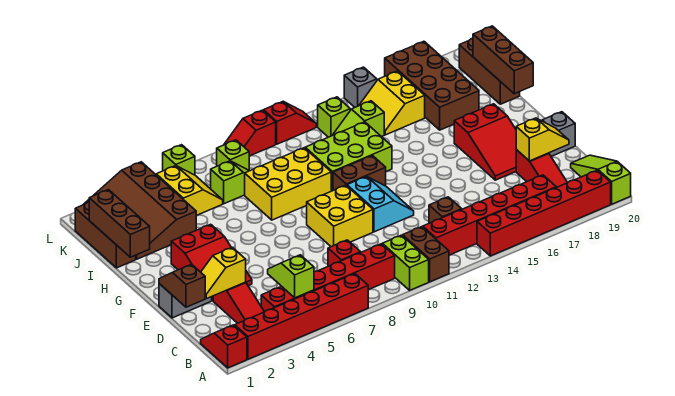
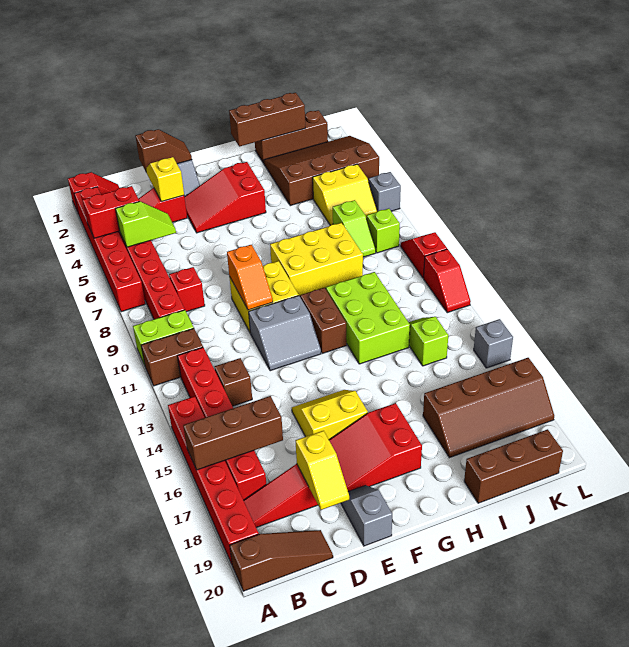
none -> red 1x2 brick [83,186,139,238]
lime 1x3 slope [571,155,631,204] -> brown 1x3 slope [230,530,333,591]
none -> orange 1x2 slope [227,245,273,310]
cyan 2x2 slope [347,176,414,232] -> grey 2x2 slope [249,296,321,371]
yellow 2x3 brick [245,148,331,220] -> yellow 2x3 brick turned to [270,223,363,296]
brown 1x3 brick [473,26,533,94] -> brown 1x3 brick moved to [183,396,283,470]
brown 2x4 brick [385,41,479,130] -> brown 2x4 slope [423,358,554,458]
yellow 2x2 slope [359,71,425,135] -> yellow 2x2 slope moved to [292,390,368,439]
lime 1x1 brick [318,97,350,137] -> none
lime 1x1 brick [163,145,195,175] -> grey 1x1 brick [369,172,401,211]

